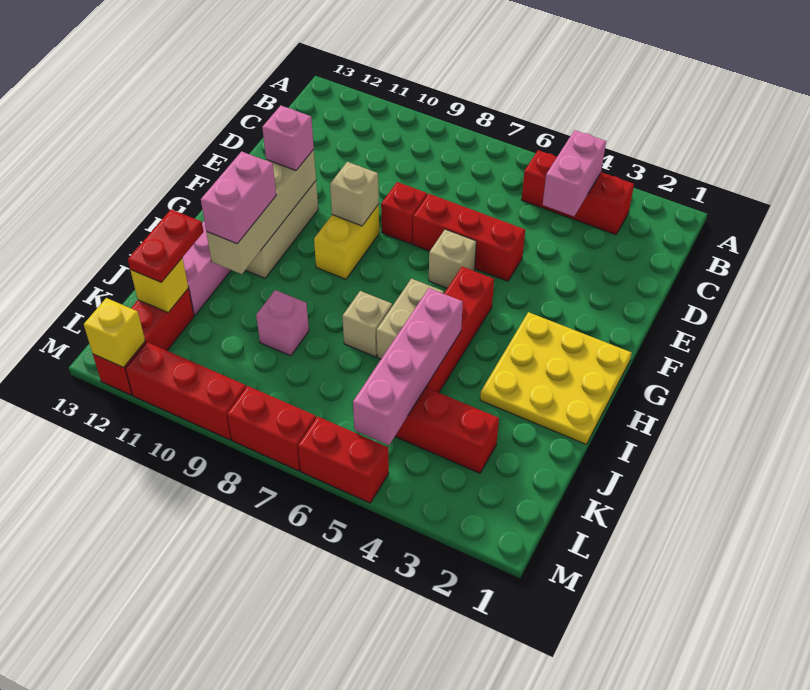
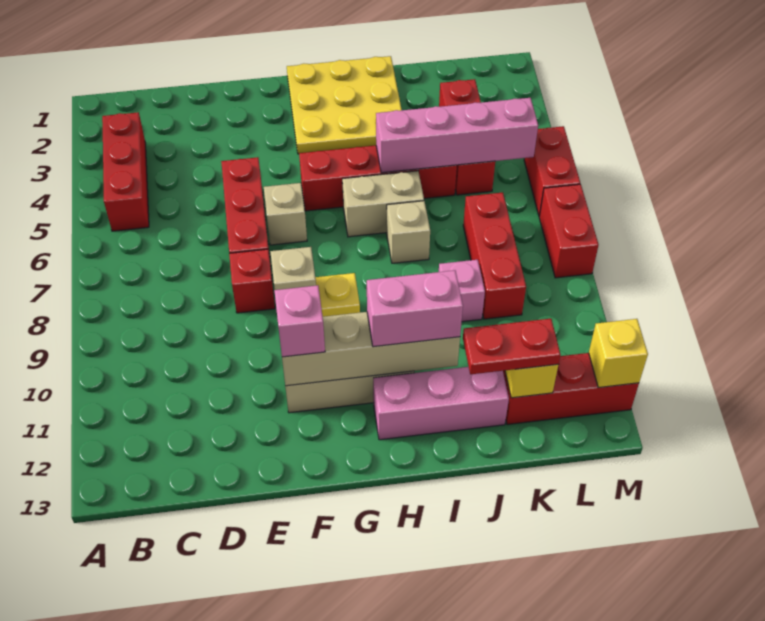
pink 1x2 brick [543,130,606,216] -> none
red 1x3 brick [126,342,246,440] -> red 1x3 brick moved to [463,192,526,319]

